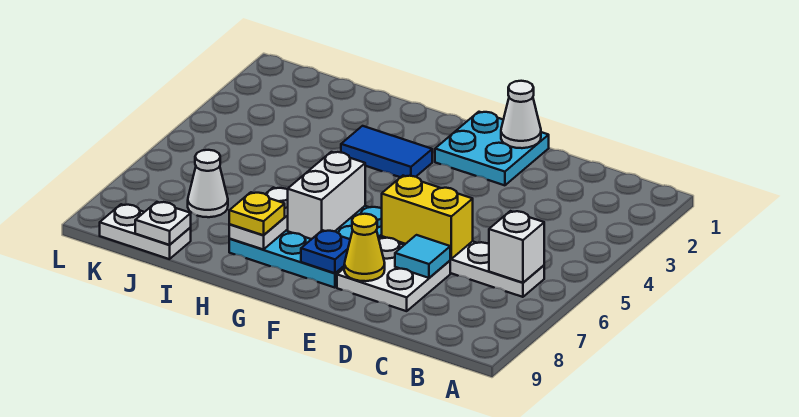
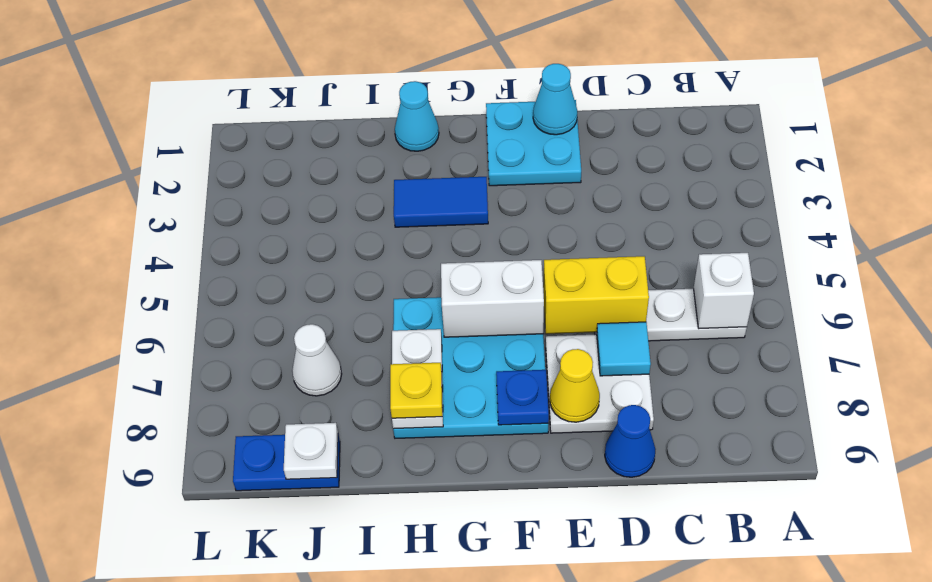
none -> blue 1x1 cone [605,405,656,477]
white 1x1 cone [501,81,541,148] -> cyan 1x1 cone [533,64,577,135]
white 1x2 brick [287,152,365,239] -> white 1x2 brick turned to [441,260,544,337]
none -> cyan 1x1 cone [395,81,439,151]
white 1x2 plate [100,204,191,259] -> blue 1x2 plate [233,435,340,491]

